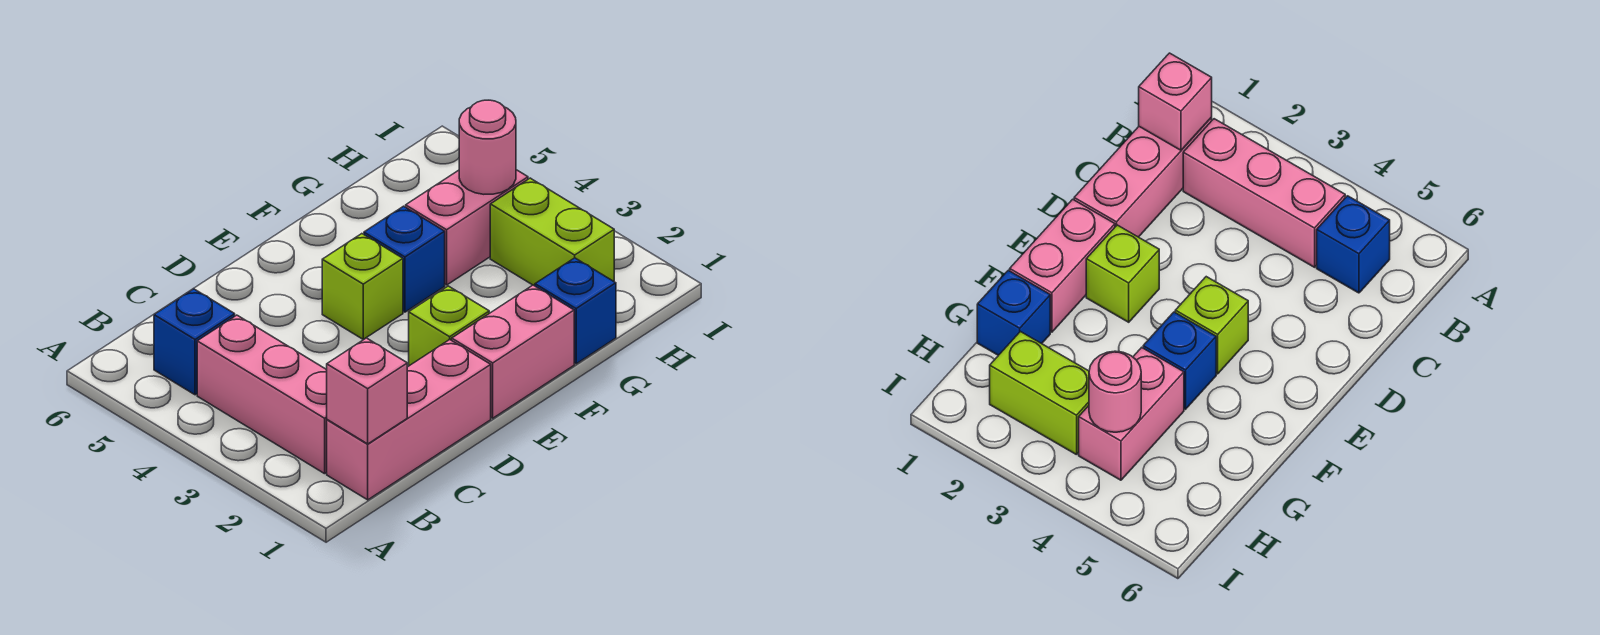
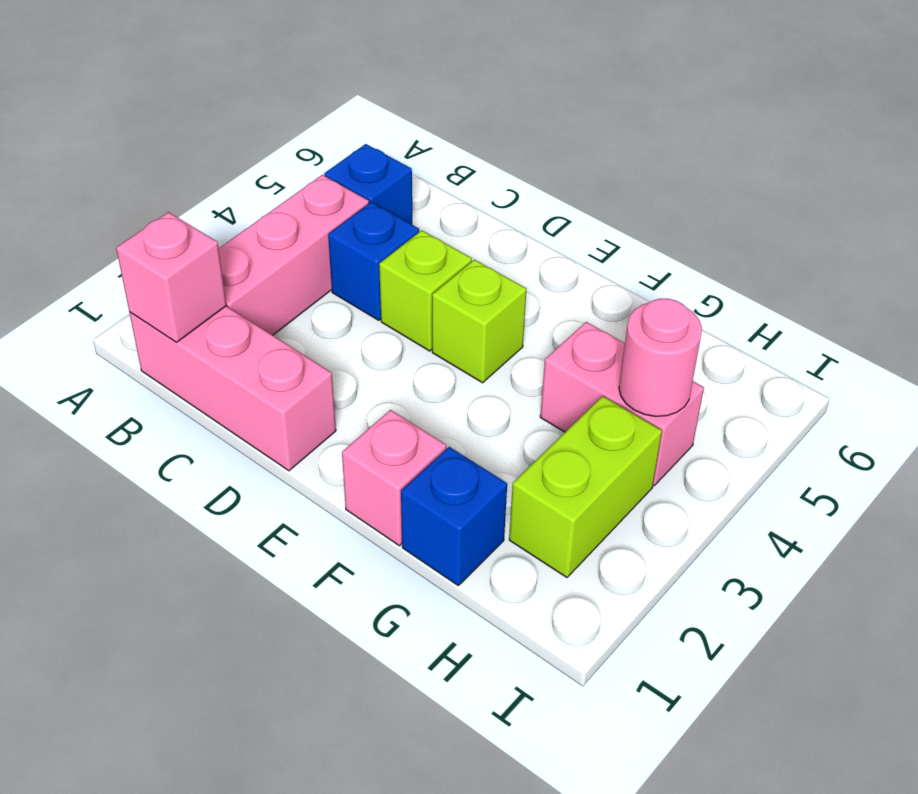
pink 1x2 brick [452,285,574,418] -> pink 1x1 brick [342,410,446,546]
lime 1x1 brick [409,286,489,366] -> lime 1x1 brick moved to [379,230,472,351]
blue 1x1 brick [364,206,445,312] -> blue 1x1 brick moved to [328,202,419,320]

